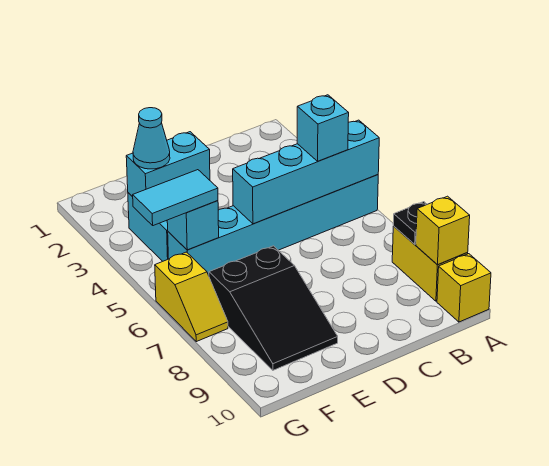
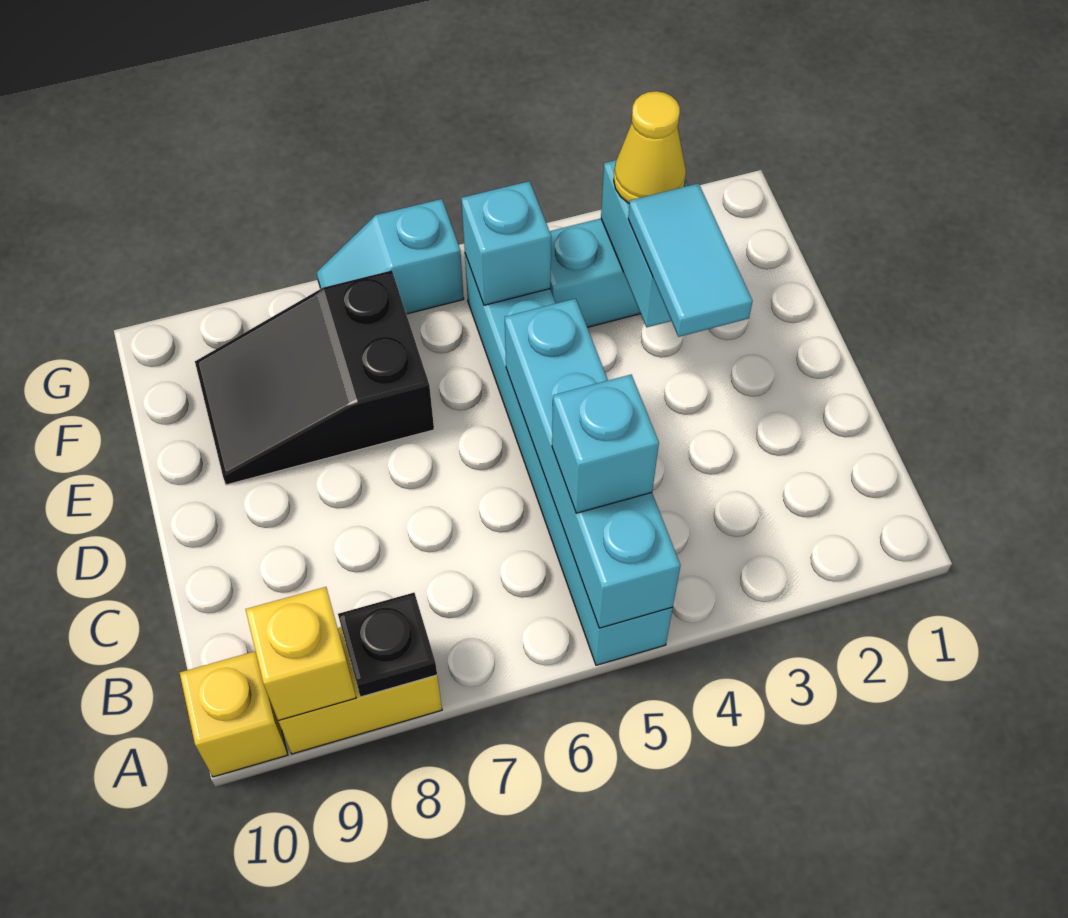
cyan 1x1 cone [133,108,170,169] -> yellow 1x1 cone [614,91,686,203]
cyan 1x2 tile [133,170,218,226] -> cyan 1x2 tile moved to [628,183,753,337]
yellow 1x2 slope [155,252,228,342] -> cyan 1x2 slope [317,199,464,314]

